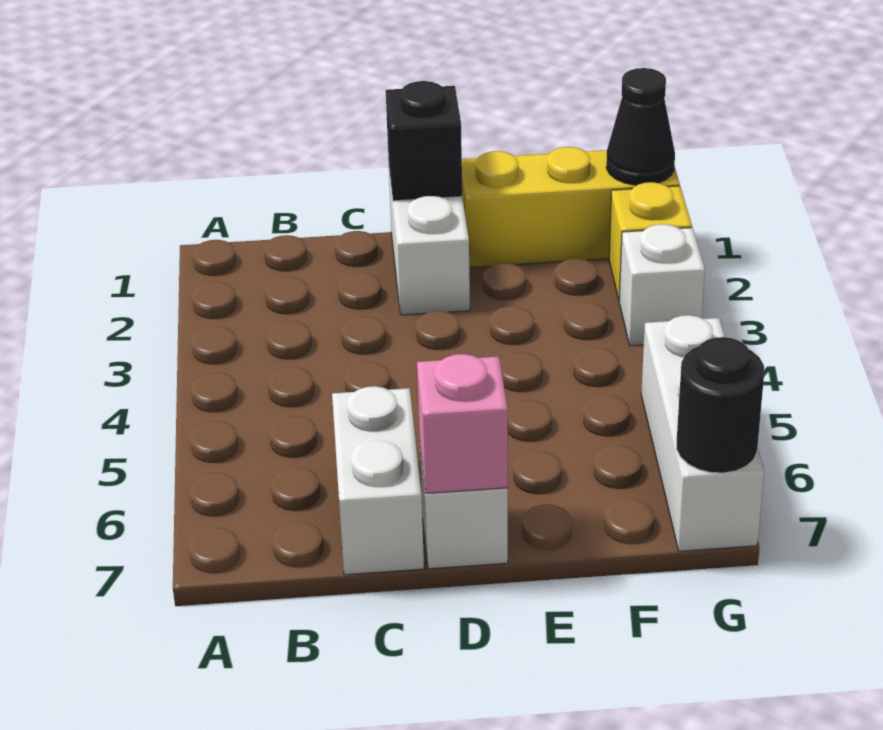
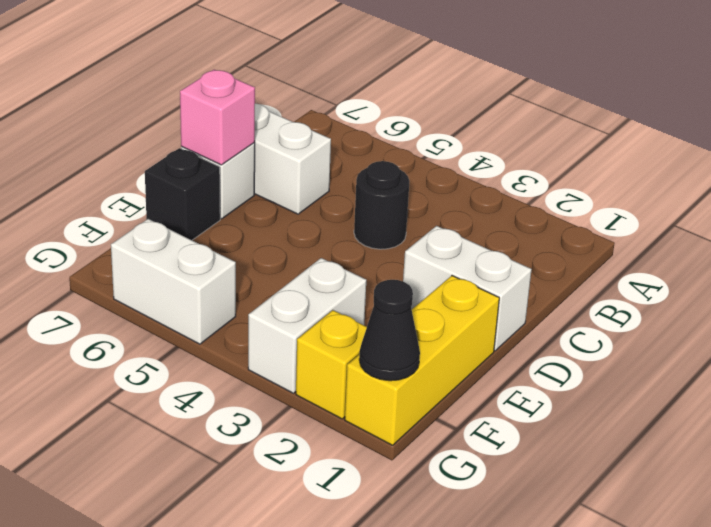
black 1x1 brick [386,81,462,201] -> black 1x1 brick moved to [145,148,220,240]
white 1x1 brick [619,224,705,346] -> white 1x2 brick [248,258,366,393]
white 1x3 brick [641,315,764,551] -> white 1x2 brick [111,219,236,344]
black 1x1 round brick [677,337,764,473] -> black 1x1 round brick moved to [354,161,409,249]

